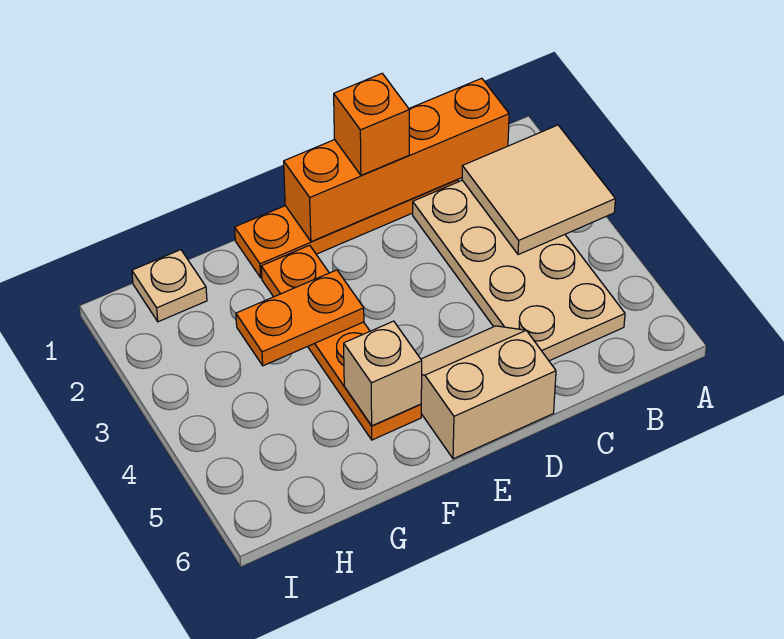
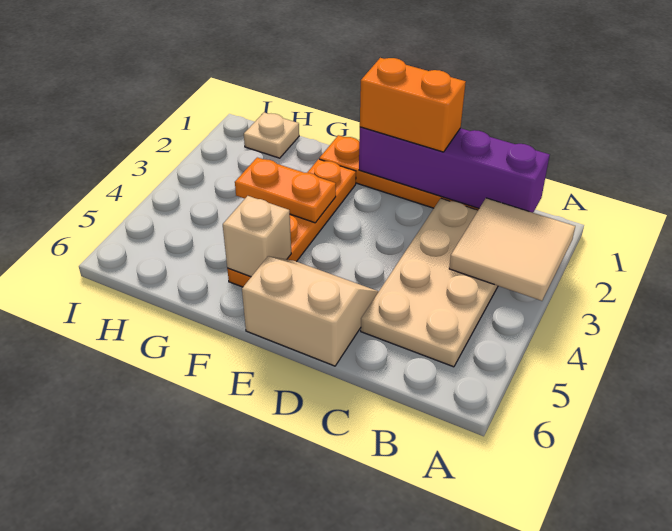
orange 1x4 brick [284,78,509,242] -> purple 1x4 brick [359,127,550,213]
orange 1x1 brick [334,74,409,175] -> orange 1x2 brick [360,58,466,152]

